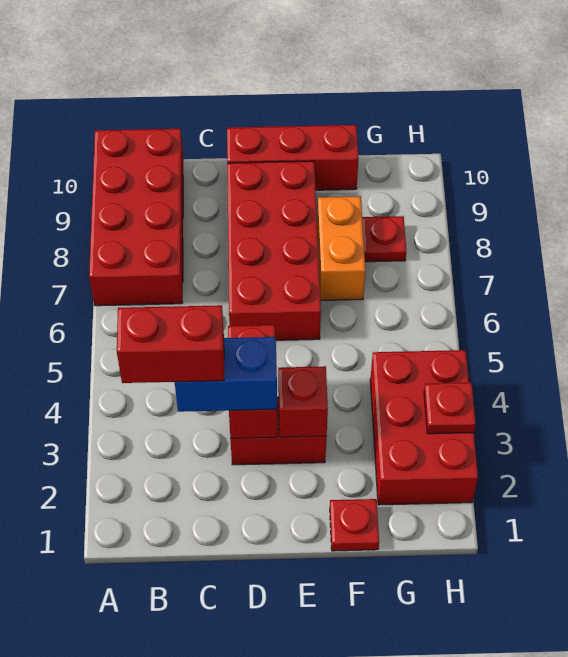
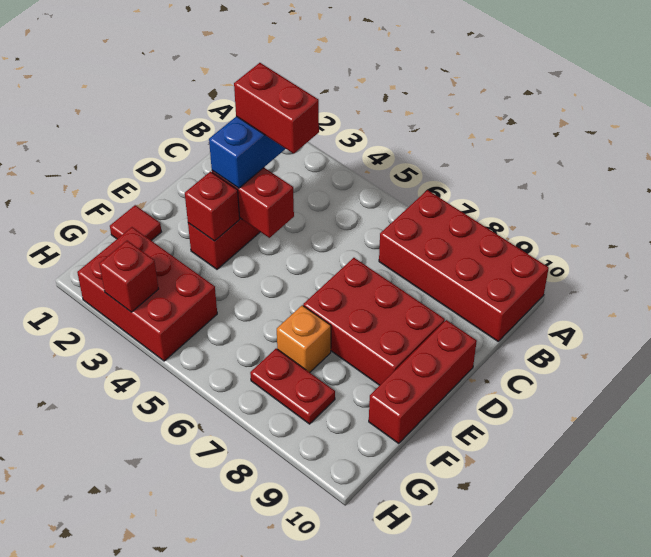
red 1x2 brick [117,305,224,383] -> red 1x2 brick turned to [234,63,319,154]
red 2x4 brick [227,161,321,340] -> red 2x3 brick [303,258,445,385]
red 1x1 plate [330,499,379,551] -> red 1x1 tile [110,205,161,241]
orange 1x2 brick [317,196,365,301] -> orange 1x1 brick [277,305,331,372]
red 1x1 plate [362,216,406,262] -> red 1x2 plate [250,349,335,424]
red 1x1 plate [424,382,476,434] -> red 1x1 brick [99,241,158,312]

